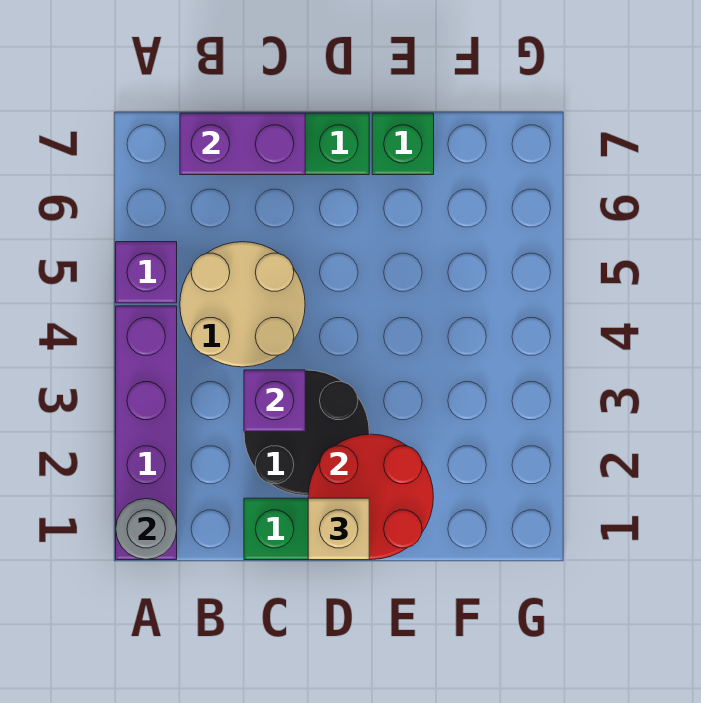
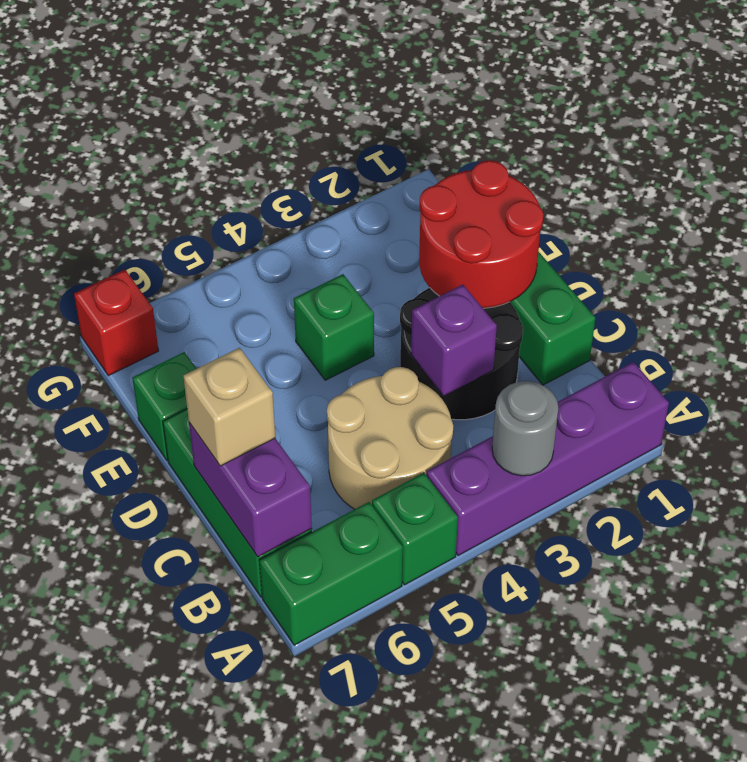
grey 1x1 round brick [116,498,177,560] -> grey 1x1 round brick moved to [492,381,559,476]
purple 1x1 brick [116,242,177,303] -> green 1x1 brick [372,473,458,585]
none -> green 1x2 brick [259,502,403,645]
tan 1x1 brick [308,498,369,560] -> tan 1x1 brick moved to [183,348,275,466]
none -> green 1x1 brick [294,274,374,380]
none -> red 1x1 brick [74,270,159,376]

